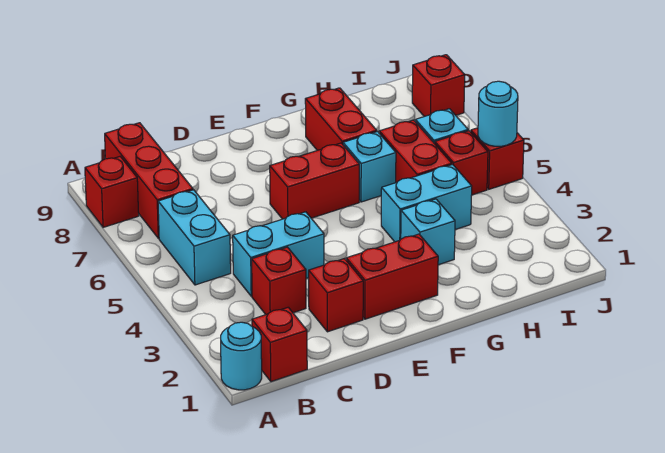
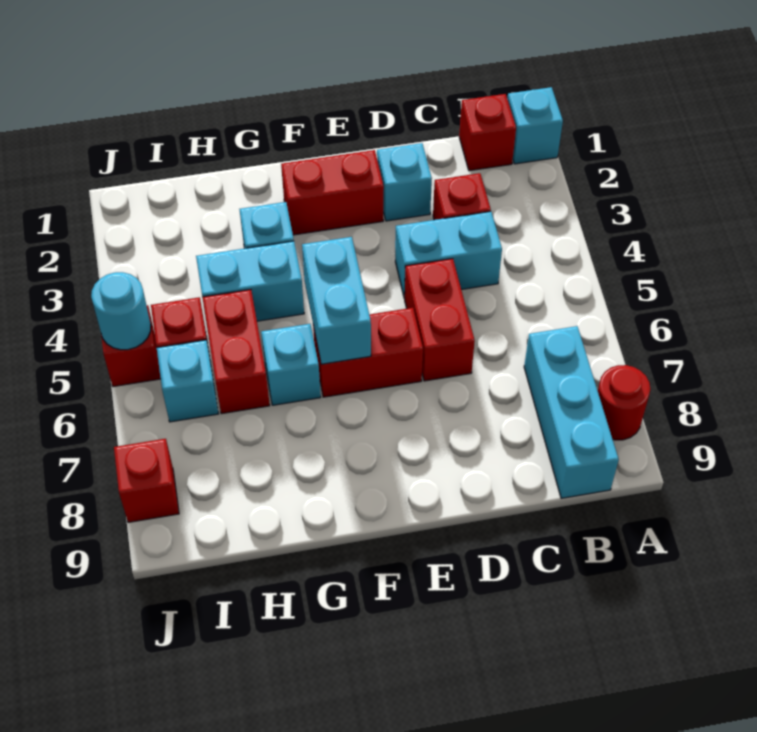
cyan 1x1 round brick [221,322,262,390] -> cyan 1x1 brick [507,87,563,164]
red 1x1 brick [85,157,139,227] -> red 1x1 round brick [598,365,651,440]
cyan 1x2 brick [158,190,231,285] -> cyan 1x2 brick moved to [302,237,371,364]
red 1x3 brick [105,123,193,238] -> cyan 1x3 brick [524,326,619,498]
red 1x1 brick [309,259,363,332] -> cyan 1x1 brick [377,143,432,221]
red 1x2 brick [305,88,377,150] -> red 1x2 brick moved to [405,259,475,381]

